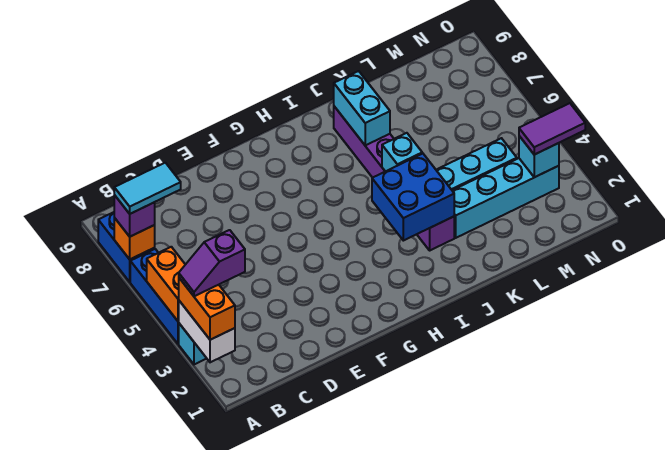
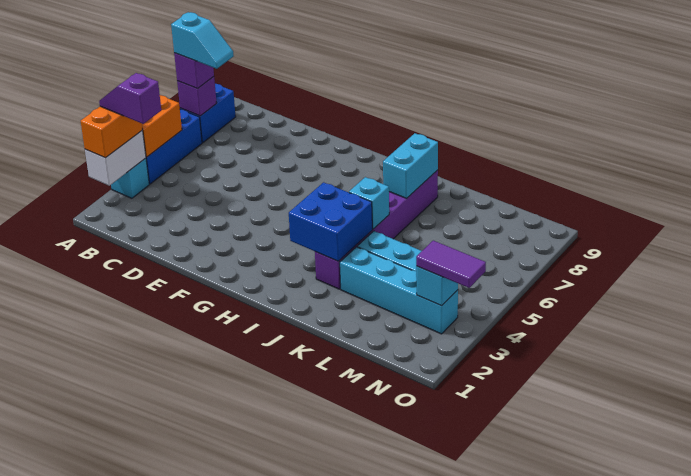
orange 1x1 brick [114,218,155,259] -> purple 1x1 brick [177,77,217,116]
cyan 1x2 tile [114,163,181,214] -> cyan 1x2 slope [171,12,234,69]

